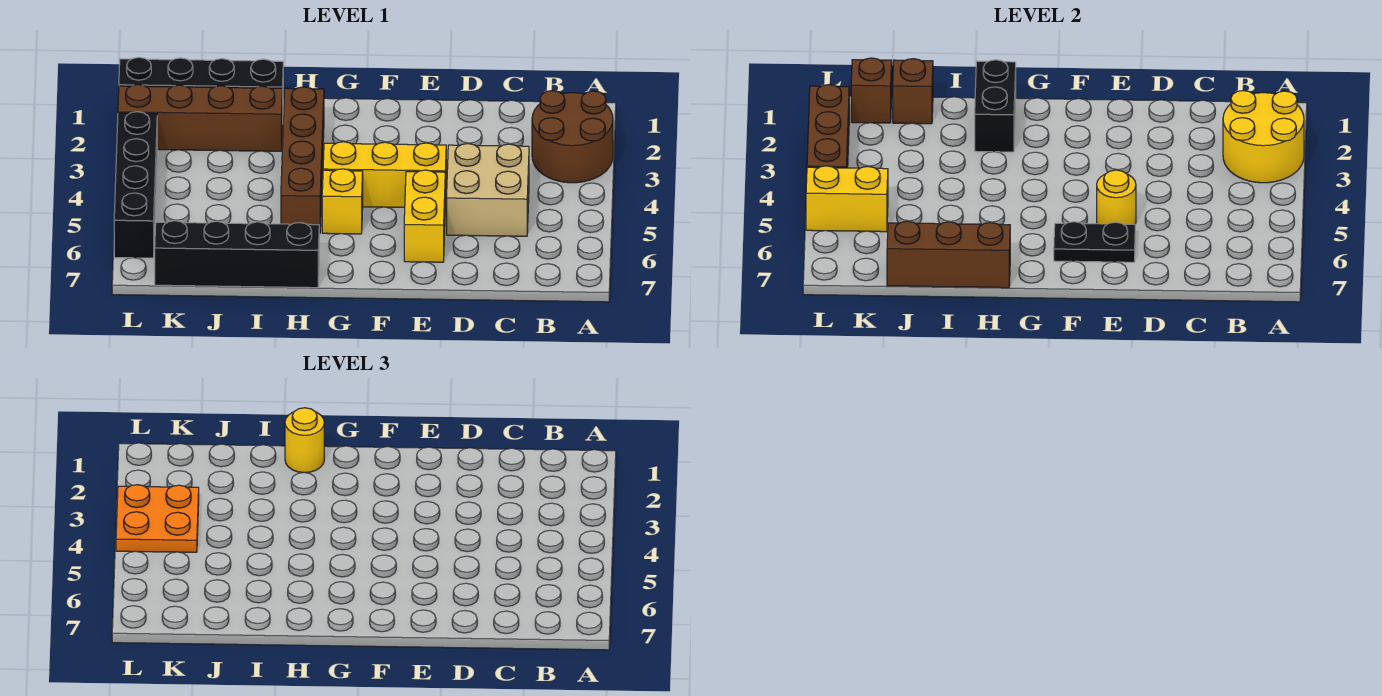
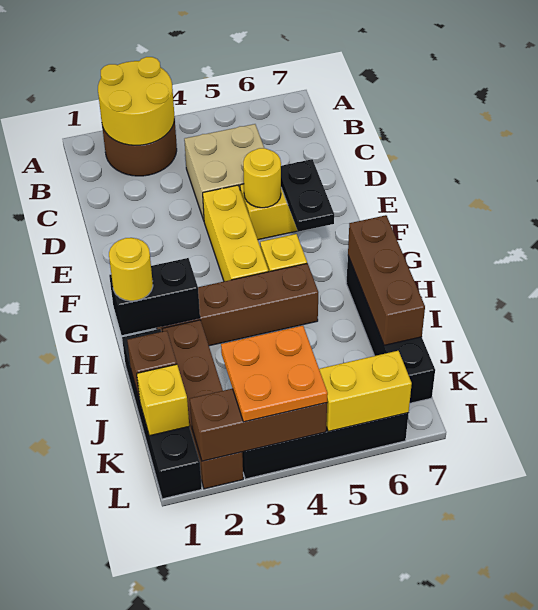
brown 1x1 brick [851,58,892,123] -> yellow 1x1 brick [137,364,189,436]
yellow 1x2 brick [806,166,888,232] -> yellow 1x2 brick turned to [319,351,412,432]

